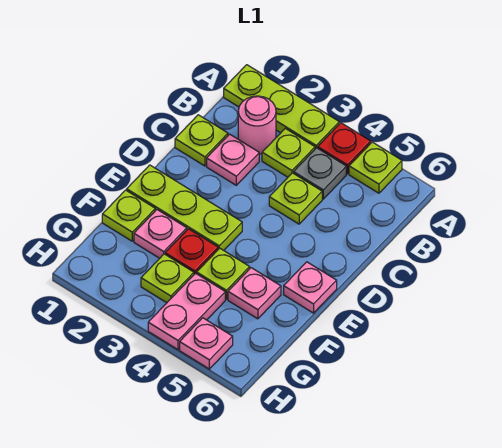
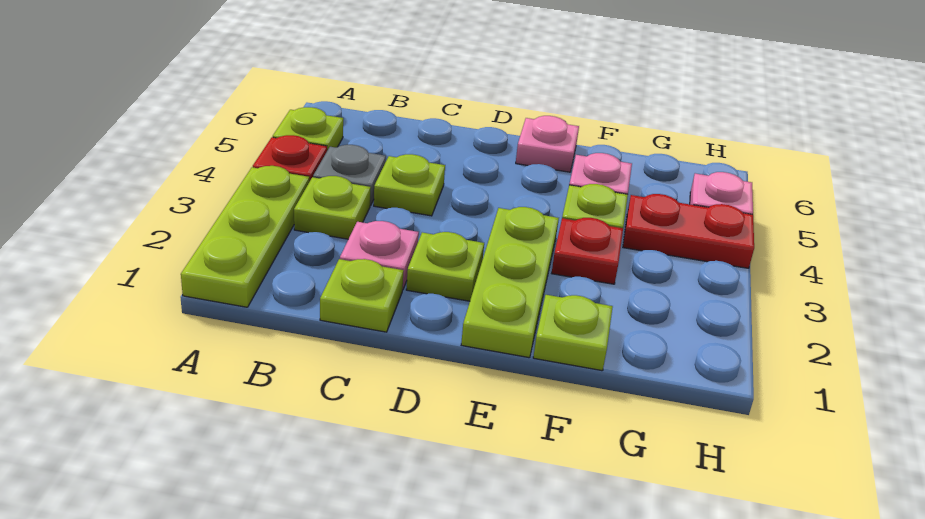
pink 1x1 round brick [238,96,276,154] -> none
pink 1x1 plate [134,210,187,258] -> none
lime 1x1 plate [141,254,194,303] -> lime 1x1 plate moved to [406,232,484,301]
pink 1x2 plate [148,273,225,350] -> red 1x2 plate [623,194,754,268]

